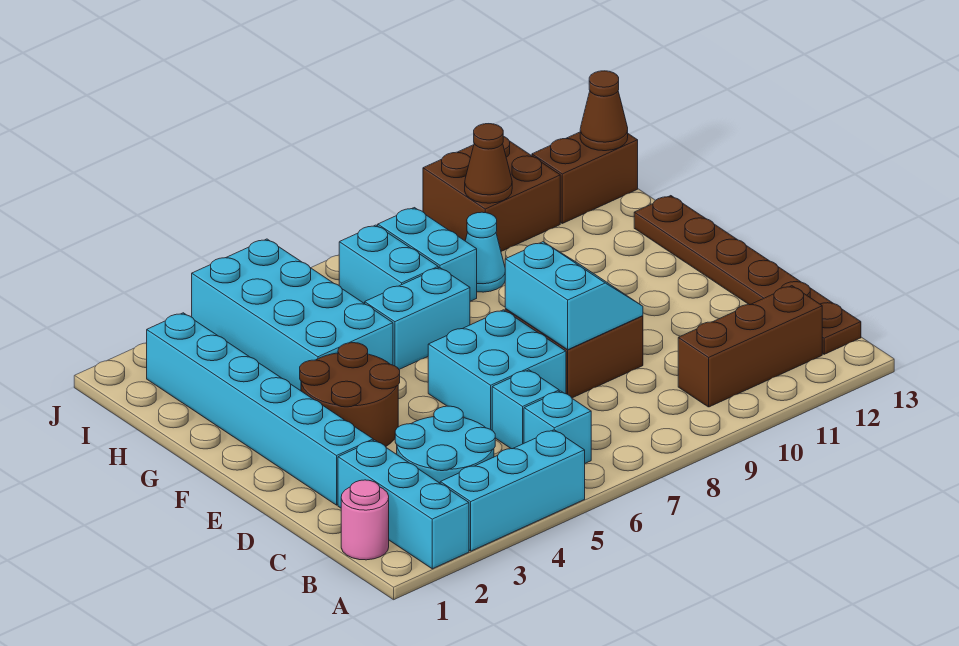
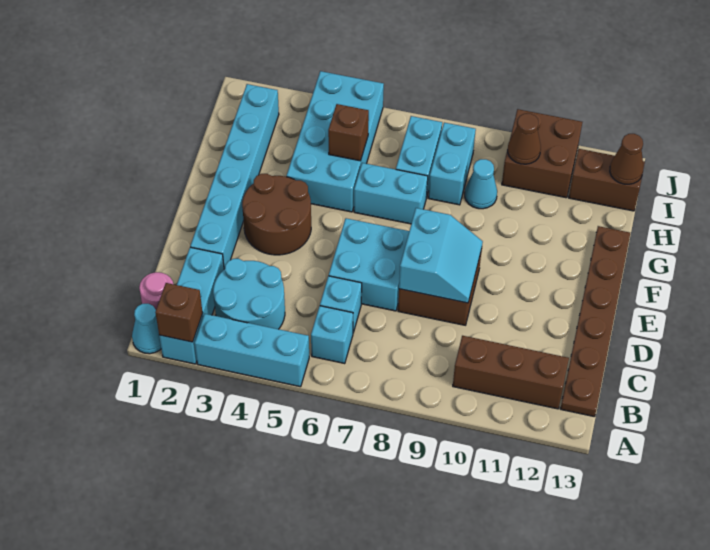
none -> cyan 1x1 cone [132,304,161,354]
none -> brown 1x1 brick [155,283,203,342]
none -> brown 1x1 brick [328,104,369,161]

